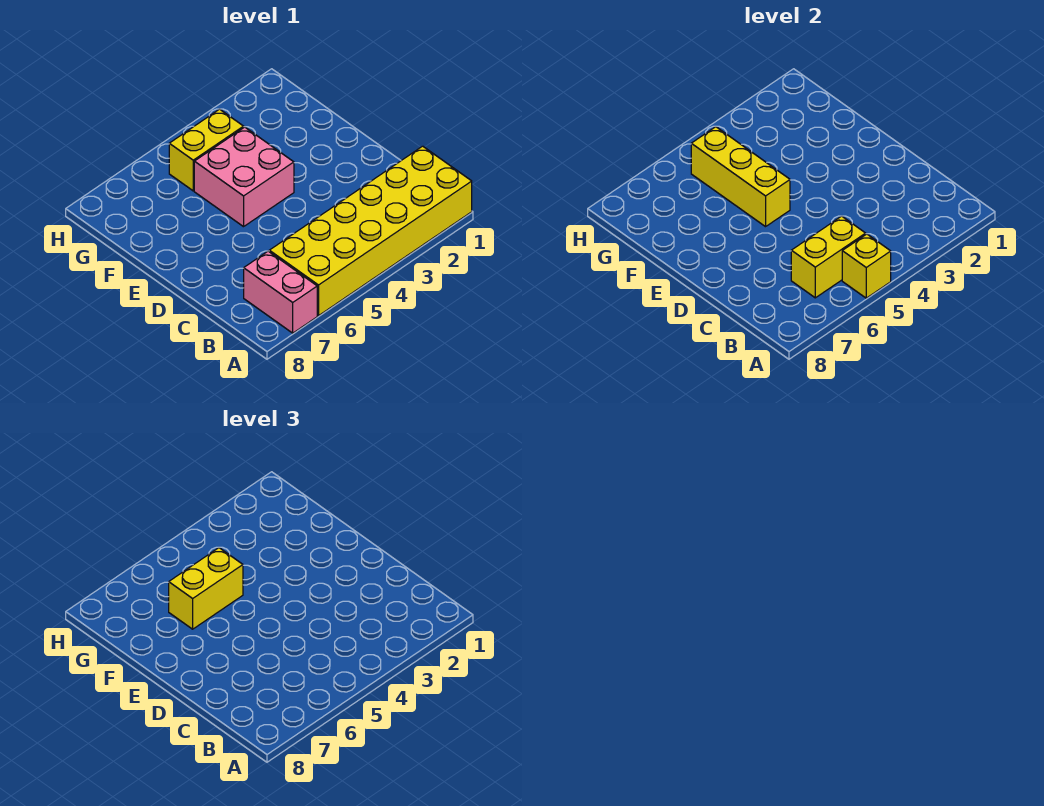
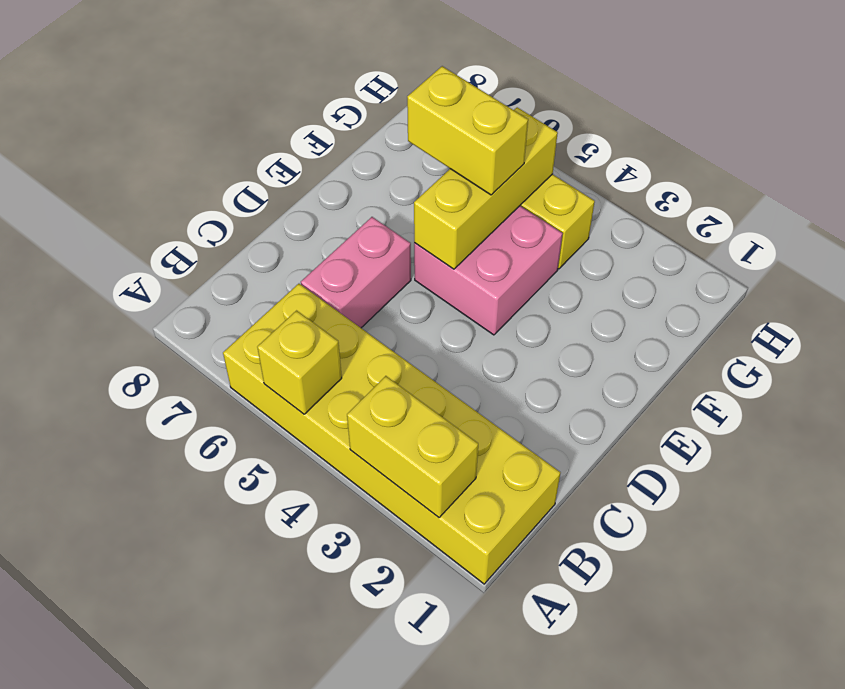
pink 1x2 brick [244,251,317,333] -> pink 1x2 brick moved to [301,217,411,328]
yellow 1x2 brick [791,216,866,298] -> yellow 1x2 brick moved to [347,376,478,517]

